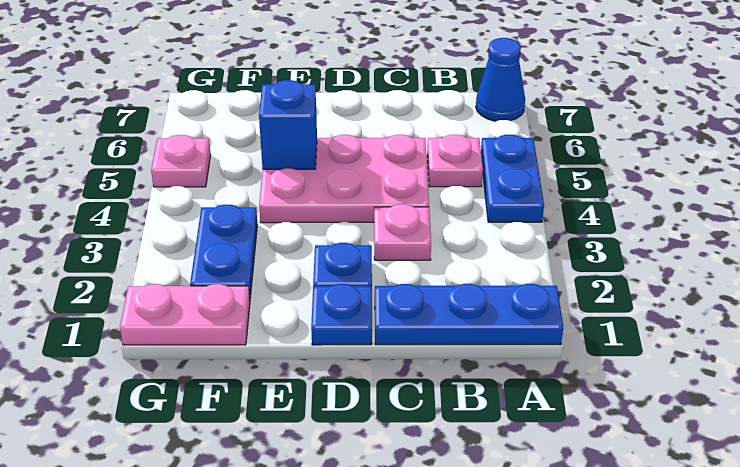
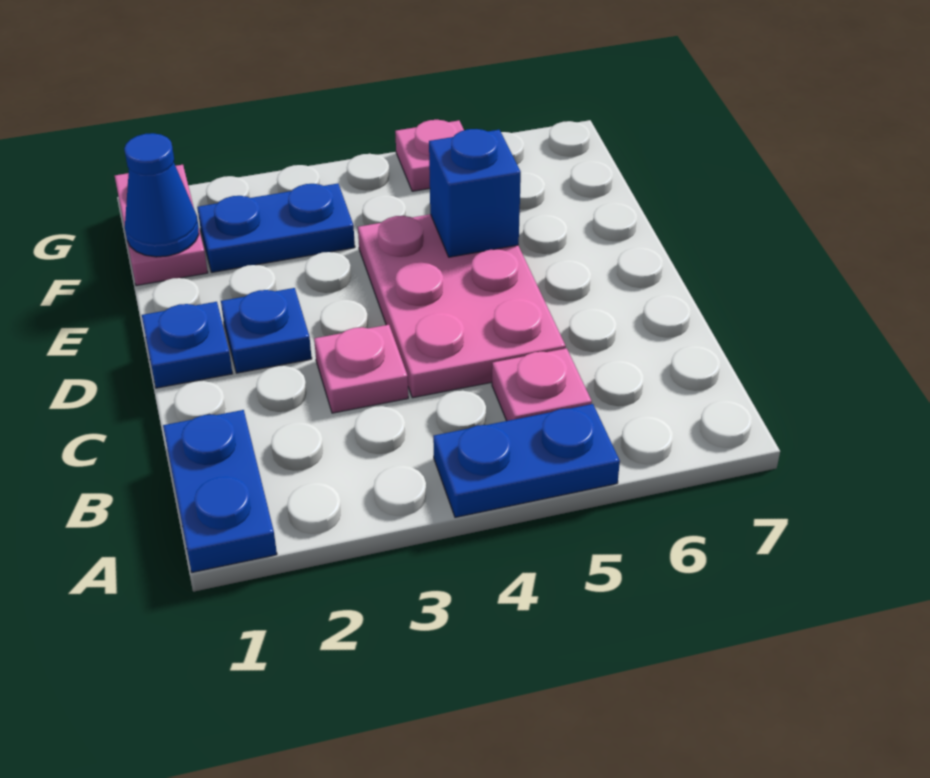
blue 1x3 plate [375,284,563,345] -> blue 1x2 plate [163,410,277,572]
blue 1x1 cone [476,38,525,121] -> blue 1x1 cone moved to [124,133,199,257]

